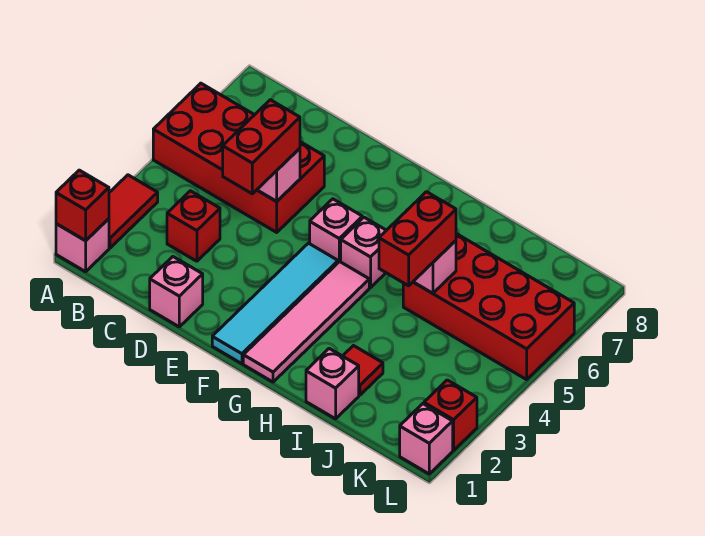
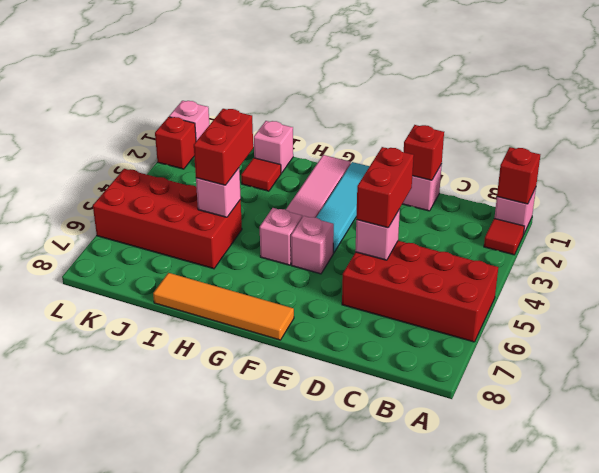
red 1x2 tile [109,175,158,248] -> red 1x1 tile [484,219,525,255]
red 1x1 brick [167,191,220,261] -> red 1x1 brick moved to [404,125,444,180]
none -> orange 1x4 tile [153,273,294,340]

